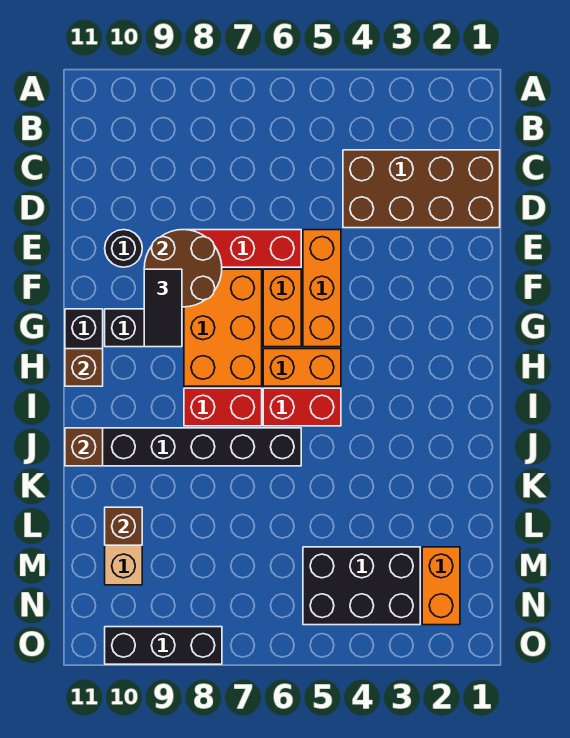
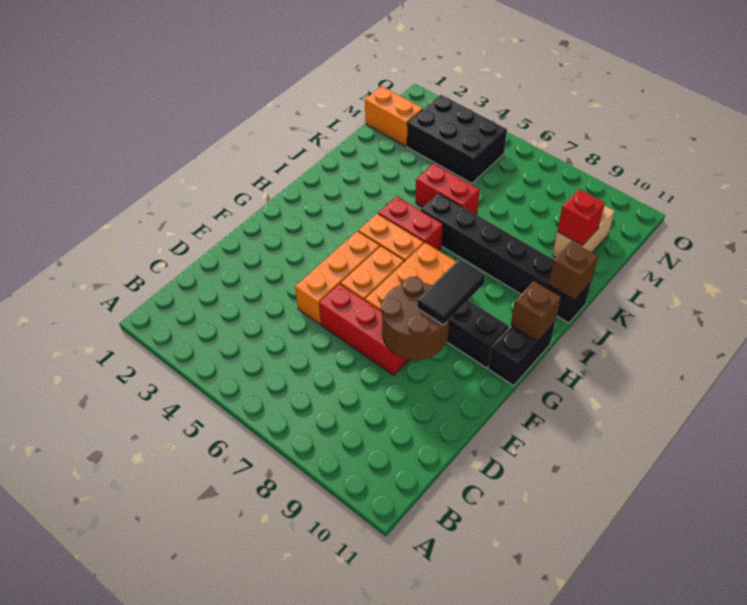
brown 2x4 brick [343,150,500,228] -> none
black 1x1 round brick [105,230,142,267] -> none
red 1x2 brick [184,388,262,426] -> red 1x2 brick moved to [416,164,480,214]
brown 1x1 brick [105,507,142,545] -> red 1x1 brick [557,189,605,245]
orange 1x2 brick [422,547,460,625] -> orange 1x2 brick turned to [365,86,423,146]
black 1x3 brick [105,627,222,664] -> none

